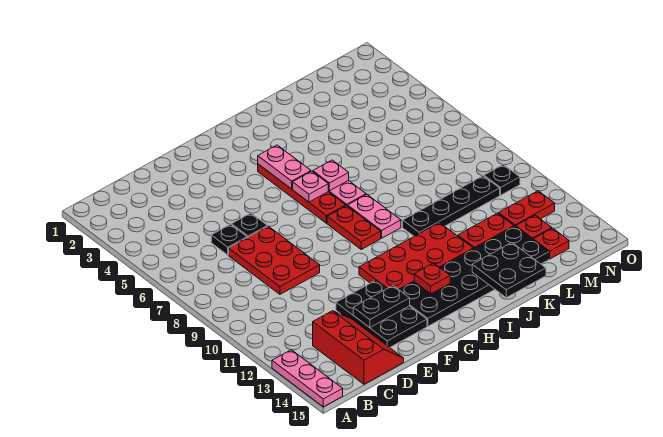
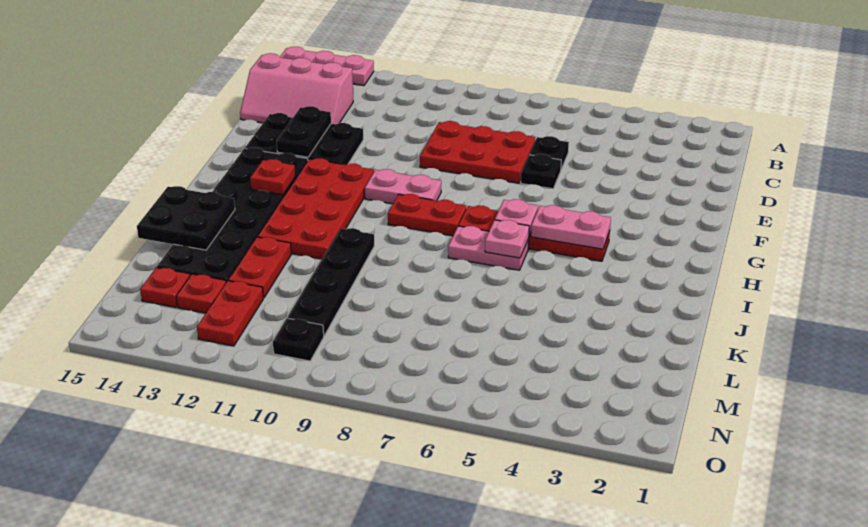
red 2x3 slope [313,311,404,384] -> pink 2x3 slope [240,53,353,124]
pink 1x2 plate [348,194,401,238] -> pink 1x2 plate moved to [365,169,441,204]

